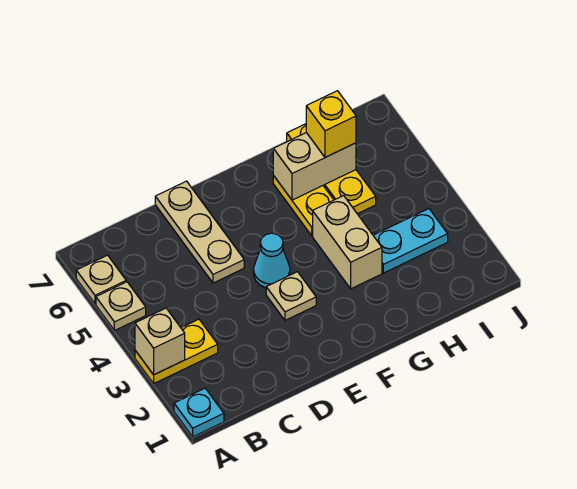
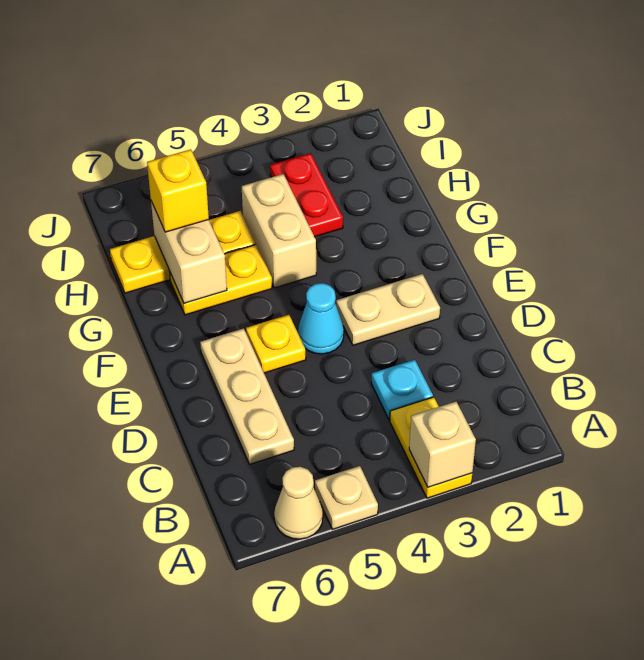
cyan 1x1 plate [174,388,224,437] -> cyan 1x1 plate moved to [371,360,433,420]
tan 1x1 plate [76,255,126,304] -> tan 1x1 cone [274,467,323,539]
tan 1x3 plate [155,181,244,283] -> tan 1x3 plate turned to [200,328,294,464]
tan 1x1 plate [266,272,316,320] -> tan 1x2 plate [336,274,440,345]
none -> yellow 1x1 plate [246,315,306,373]
tan 1x2 brick [313,196,382,289] -> tan 1x2 brick turned to [242,174,316,288]
cyan 1x2 plate [373,209,448,273] -> red 1x2 plate [270,153,343,237]

